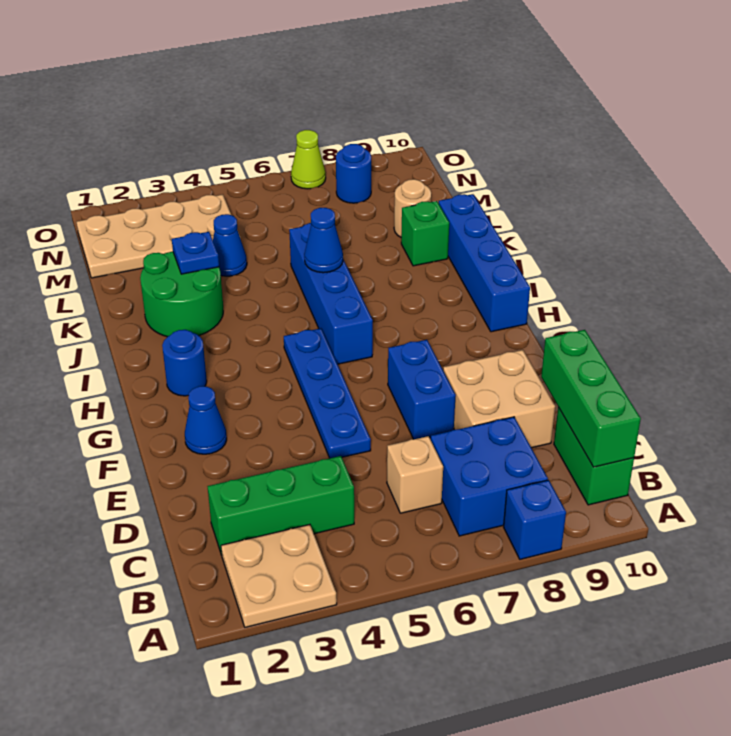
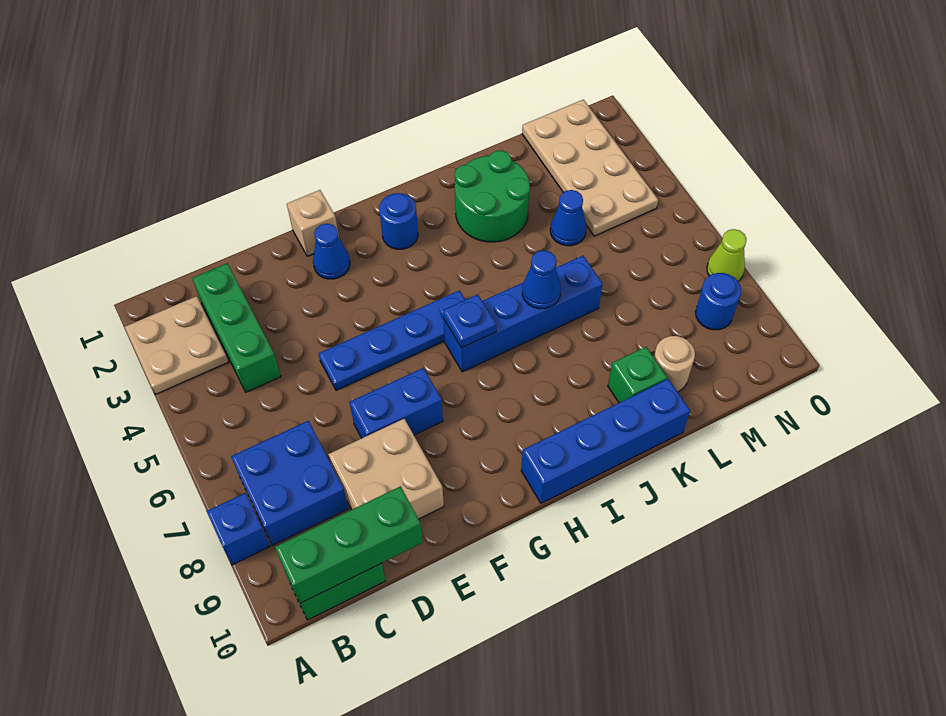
tan 1x1 brick [387,436,443,513] -> tan 1x1 brick moved to [287,190,339,256]
blue 1x1 plate [172,232,219,274] -> blue 1x1 plate moved to [443,294,496,348]

